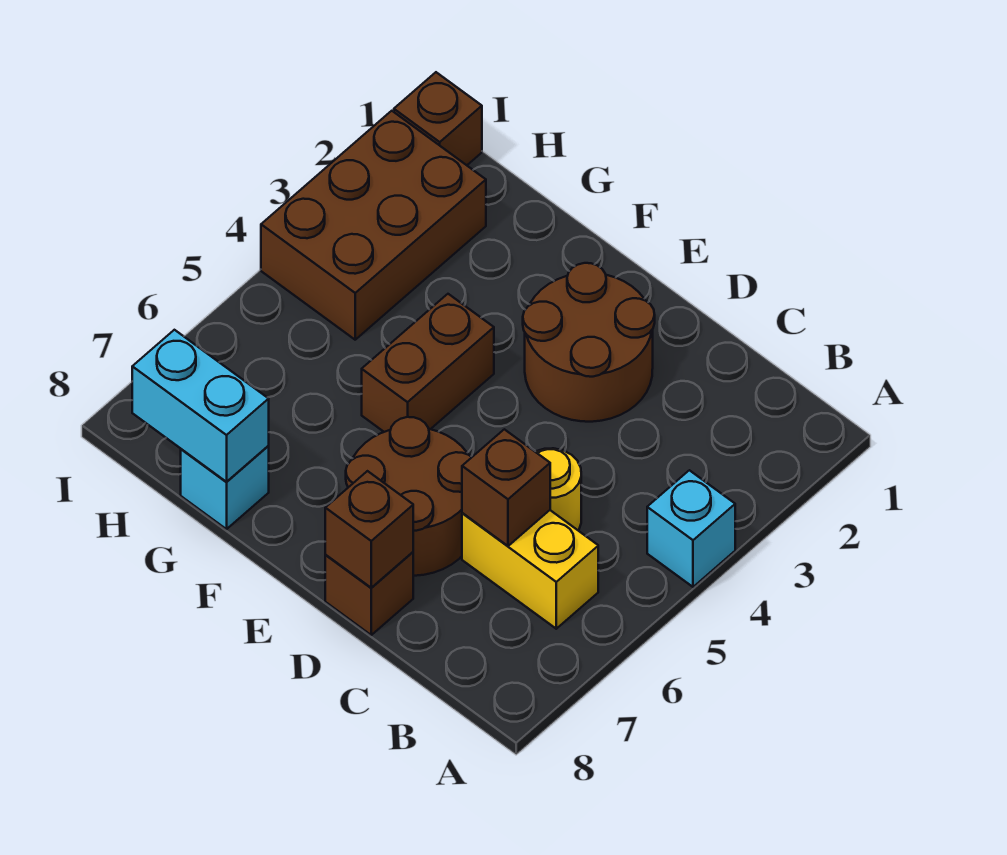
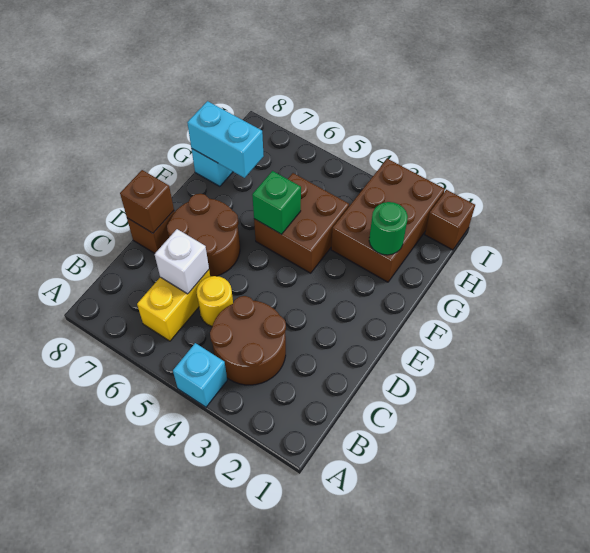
brown 1x1 brick [462,429,550,546] -> white 1x1 brick [155,229,209,294]
brown 2x2 round brick [523,263,655,422] -> brown 2x2 round brick moved to [210,296,286,385]
brown 1x2 brick [362,294,494,432] -> brown 2x2 brick [254,173,349,273]
none -> green 1x1 brick [252,171,301,234]
none -> green 1x1 round brick [369,202,408,255]
cyan 1x2 brick [132,330,269,482] -> cyan 1x2 brick turned to [187,101,264,178]
brown 2x3 brick [261,111,486,340] -> brown 2x3 brick turned to [331,159,445,282]

